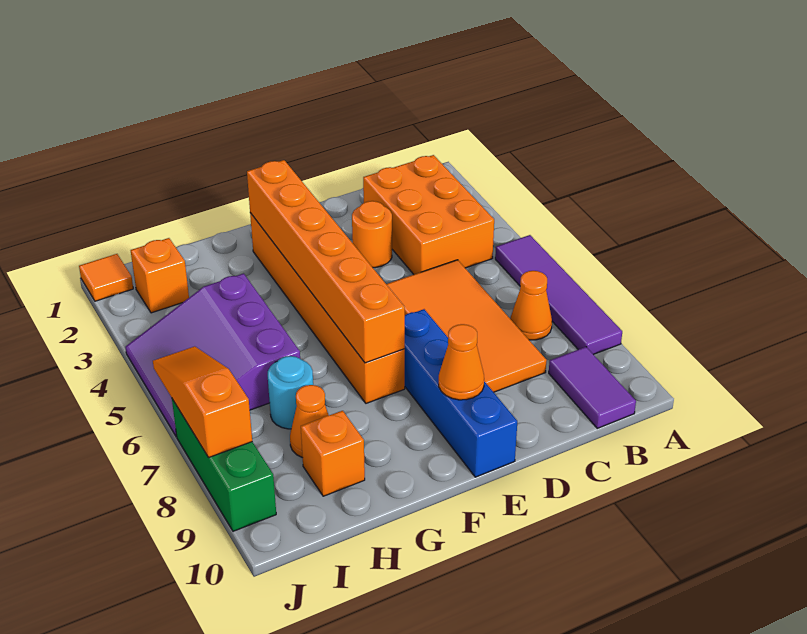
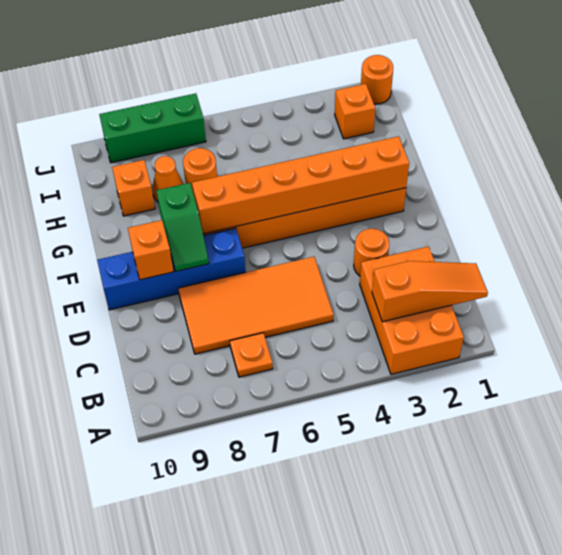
purple 1x4 tile [495,235,622,355] -> none
orange 2x3 brick [363,155,494,274] -> orange 2x3 brick turned to [360,246,464,374]
orange 1x1 cone [510,271,552,340] -> orange 1x1 plate [230,333,273,377]
purple 1x2 tile [549,347,636,428] -> none
none -> green 1x2 slope [156,183,209,271]
orange 1x1 cone [439,324,484,400] -> orange 1x1 brick [128,220,173,280]
purple 3x3 slope [125,274,300,437] -> none
cyan 1x1 round brick [268,356,313,429] -> orange 1x1 round brick [183,148,217,191]
orange 1x1 tile [79,254,133,301] -> orange 1x1 round brick [361,55,393,104]
orange 1x3 slope [153,346,252,458] -> orange 1x3 slope moved to [372,261,488,322]

